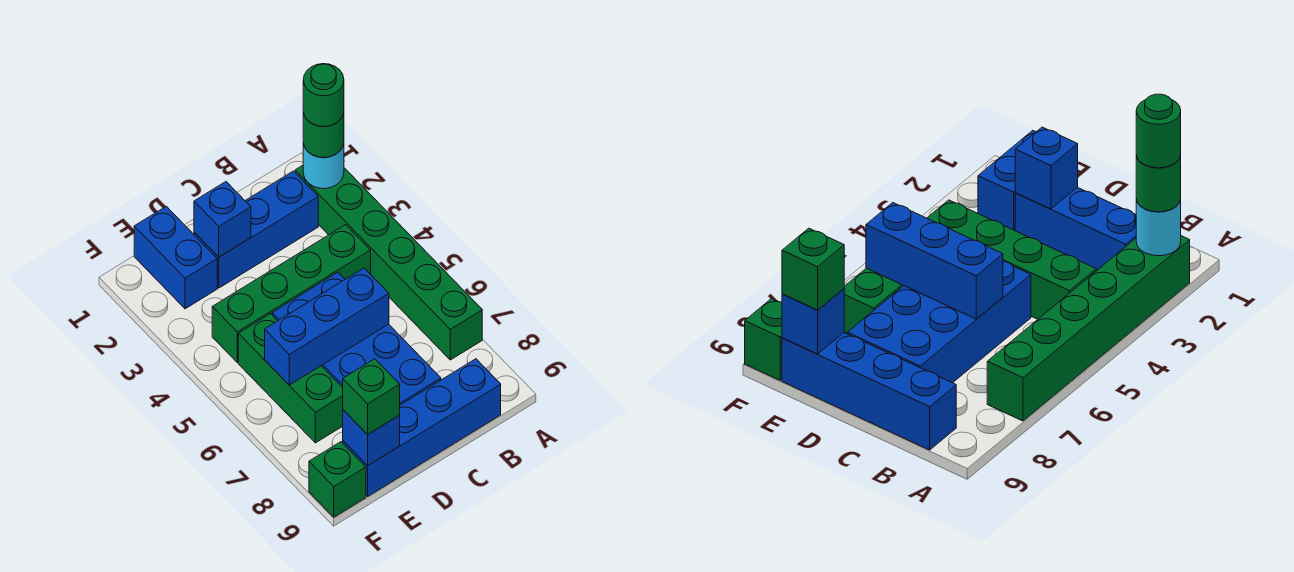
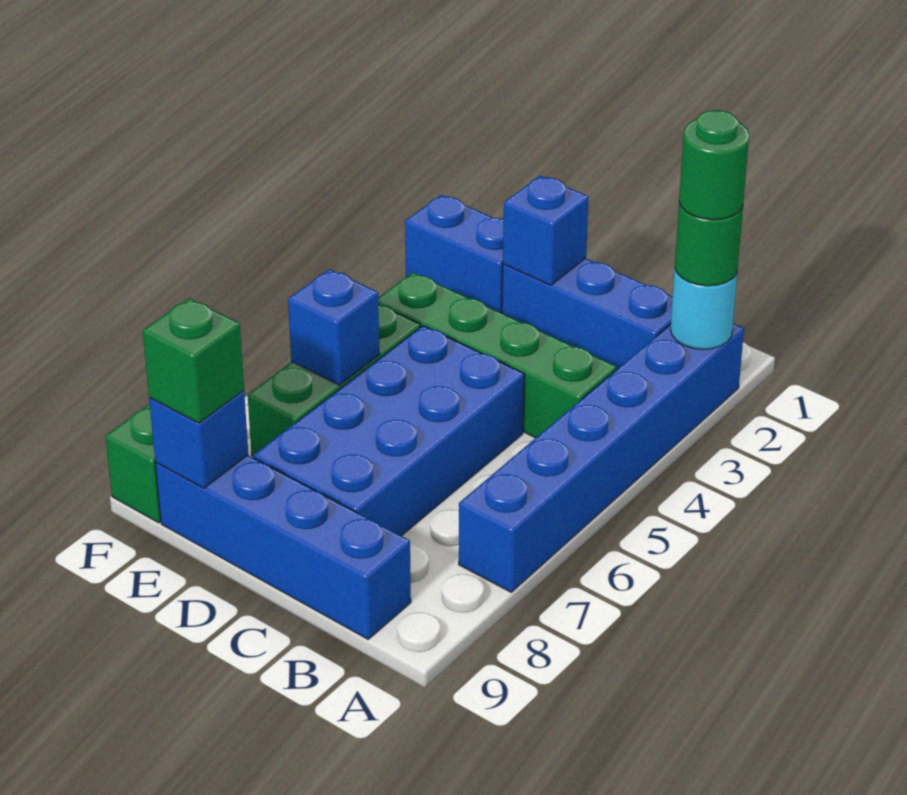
green 1x6 brick [295,165,482,360] -> blue 1x6 brick [459,323,744,592]
blue 1x3 brick [265,268,389,385] -> blue 1x1 brick [288,269,380,385]
blue 1x2 brick [134,206,217,309] -> blue 1x2 brick turned to [405,195,503,313]

